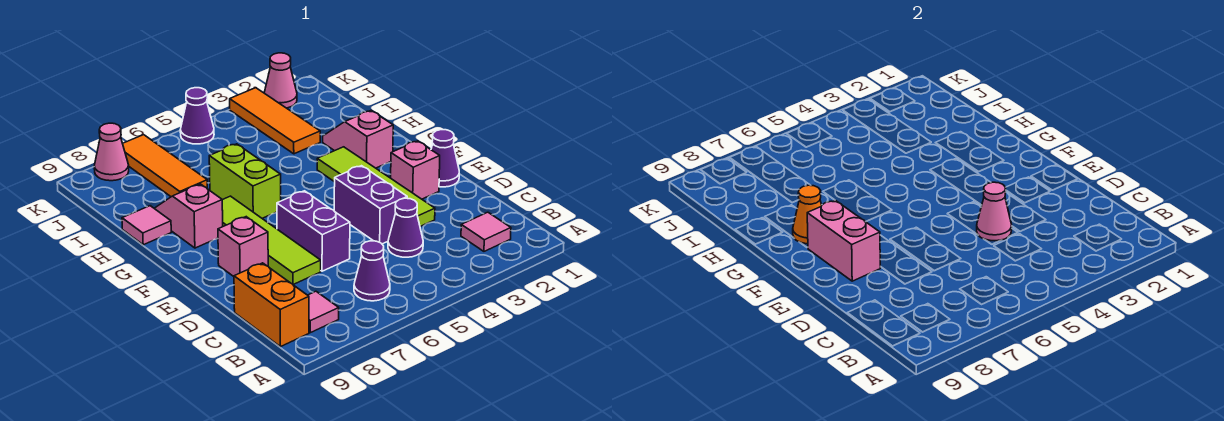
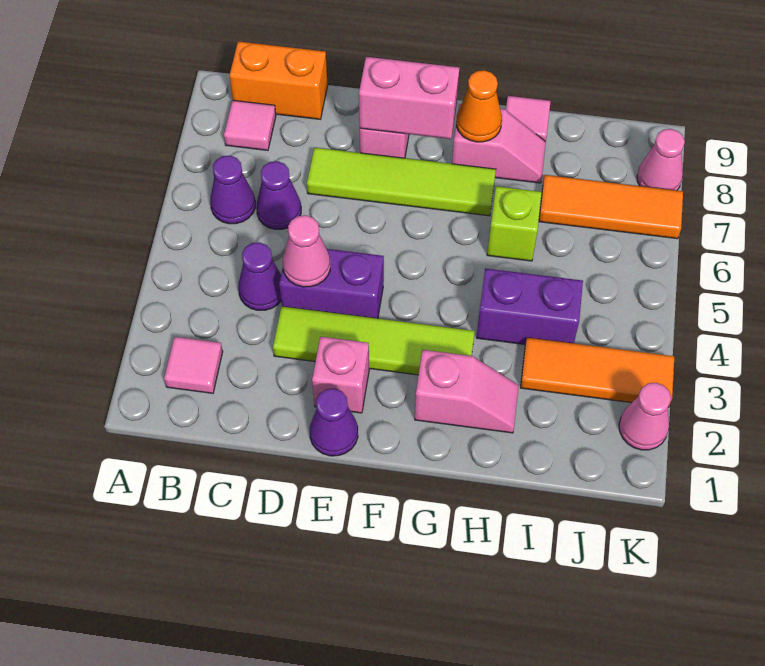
purple 1x2 brick [277,191,350,271] -> purple 1x2 brick moved to [476,268,583,344]
lime 1x2 brick [209,144,281,219] -> lime 1x1 brick [487,186,542,261]
purple 1x1 cone [180,88,214,144] -> purple 1x1 cone moved to [256,161,301,229]

